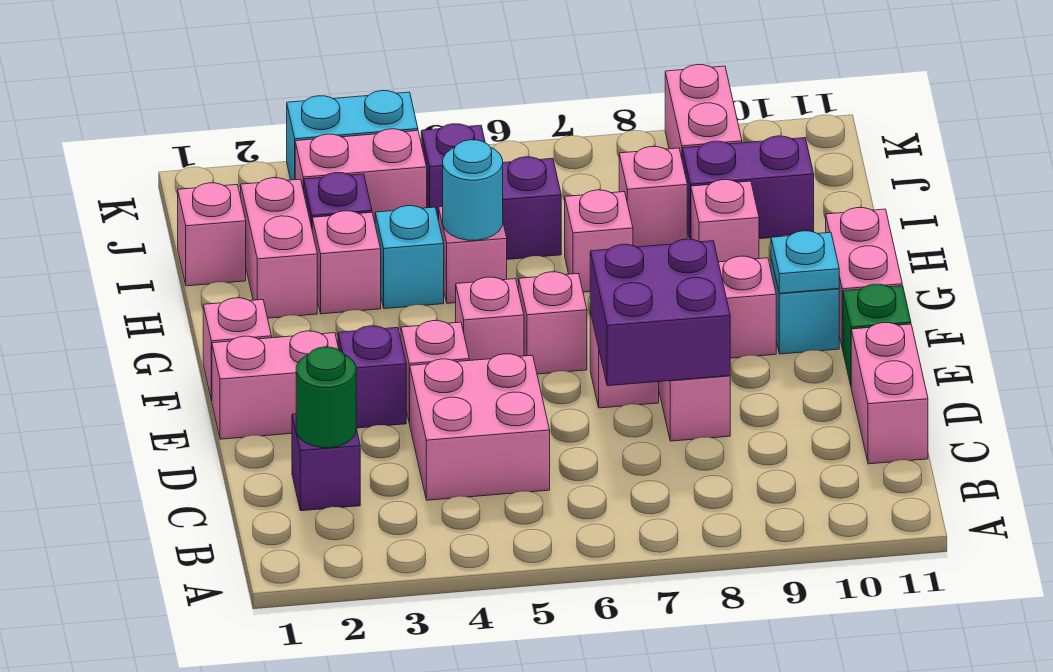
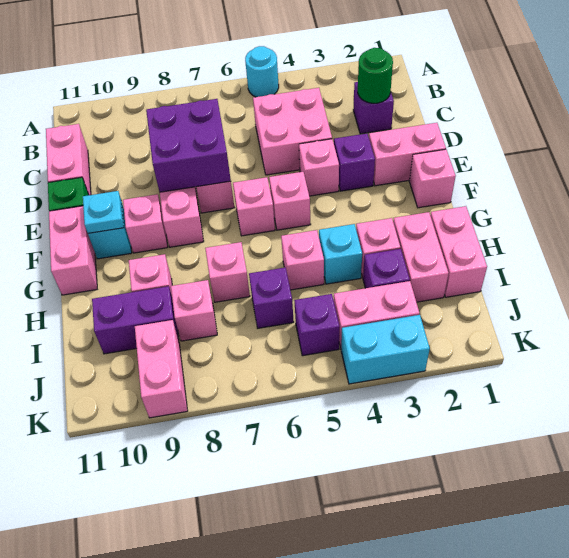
cyan 1x1 round brick [443,140,503,240] -> cyan 1x1 round brick moved to [245,46,279,97]
pink 1x1 brick [178,183,246,286] -> pink 1x2 brick [430,206,487,297]

